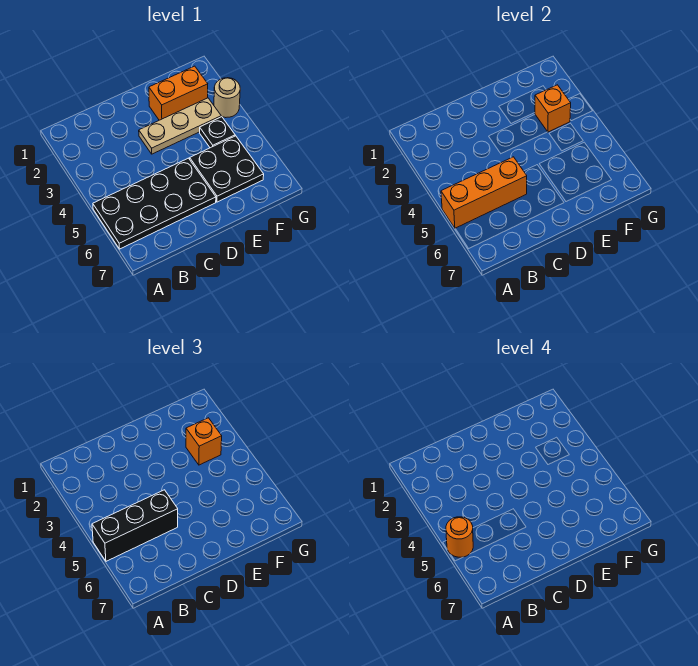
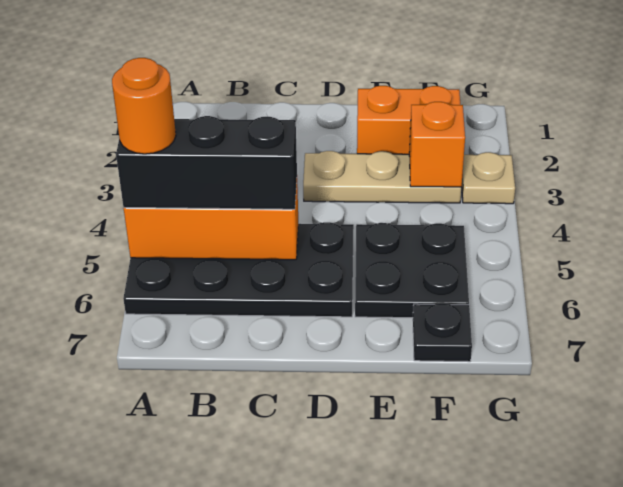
orange 1x1 brick [186,418,222,465] -> none
black 1x1 plate [200,117,235,148] -> black 1x1 plate moved to [413,303,472,362]
tan 1x1 round brick [214,78,240,118] -> tan 1x1 plate [462,152,515,204]

